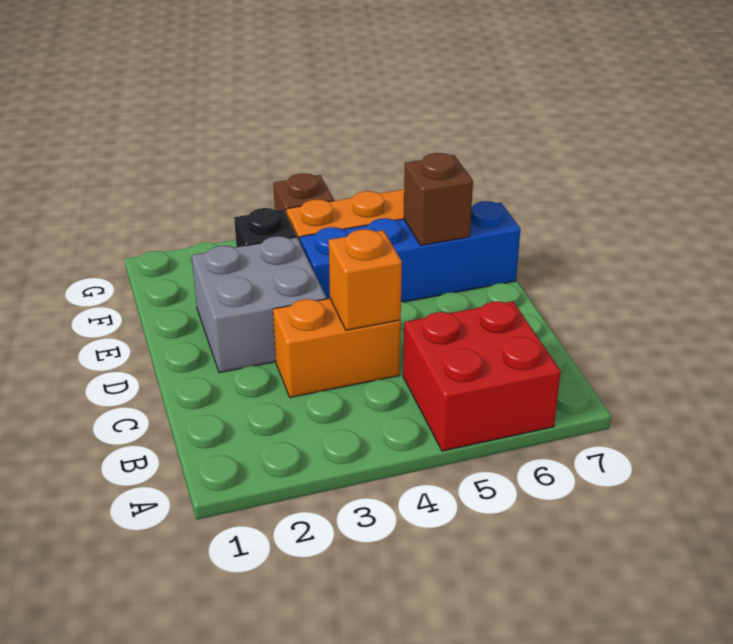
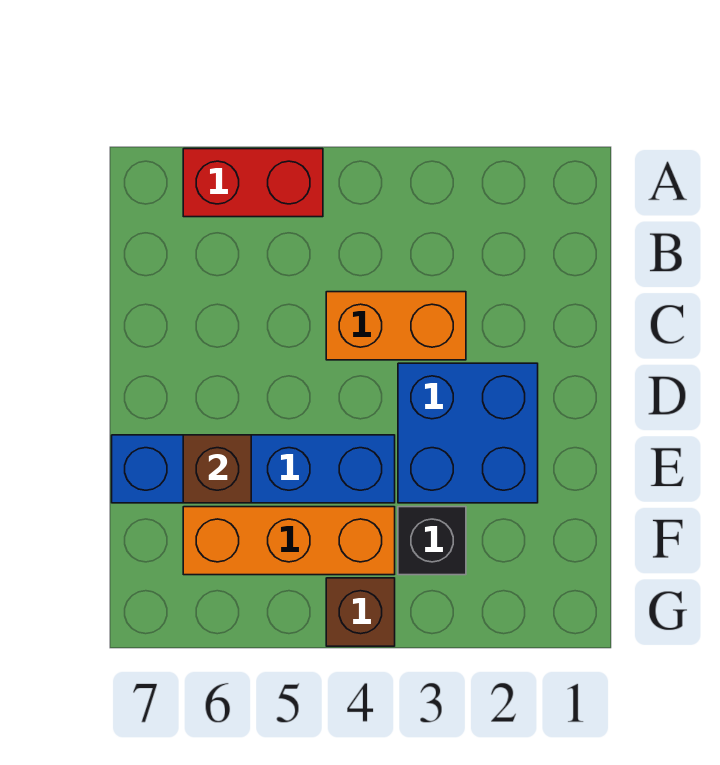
red 2x2 brick [403,301,561,451] -> red 1x2 brick [183,149,323,217]
orange 1x1 brick [329,229,402,330] -> none
grey 2x2 brick [192,236,326,373] -> blue 2x2 brick [398,363,538,503]

